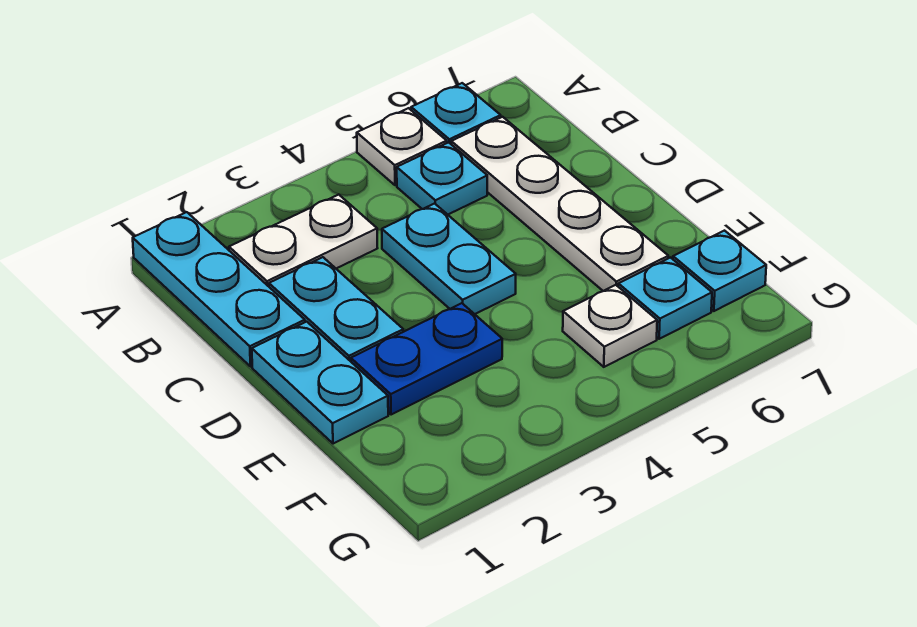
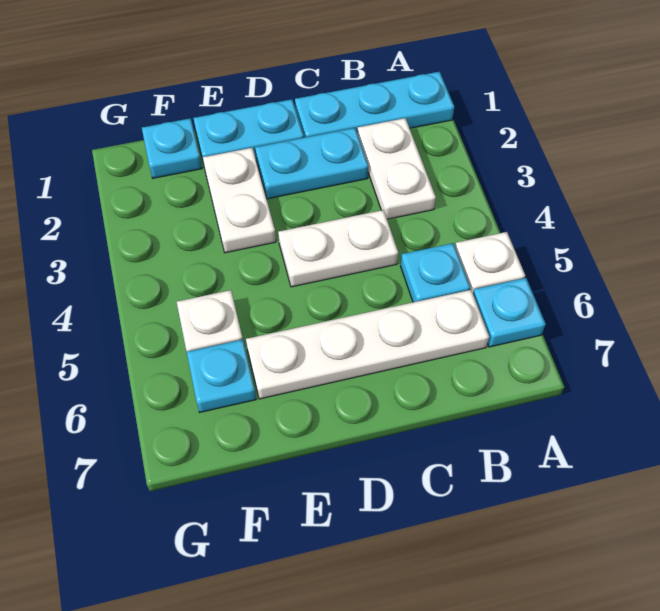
cyan 1x2 plate [382,204,516,314] -> white 1x2 plate [278,210,398,287]
blue 1x2 plate [351,303,502,415] -> white 1x2 plate [203,148,276,253]
cyan 1x1 plate [673,231,766,311] -> cyan 1x1 plate moved to [142,118,202,178]

